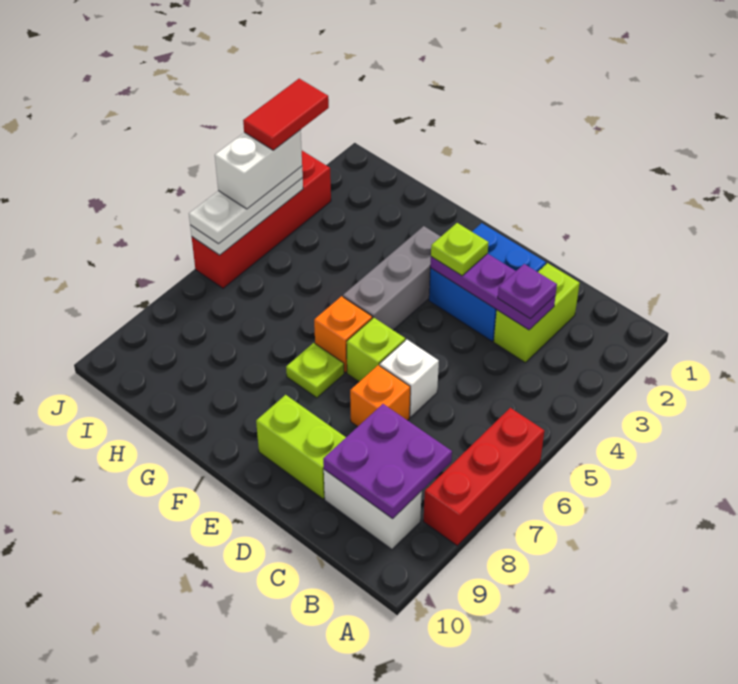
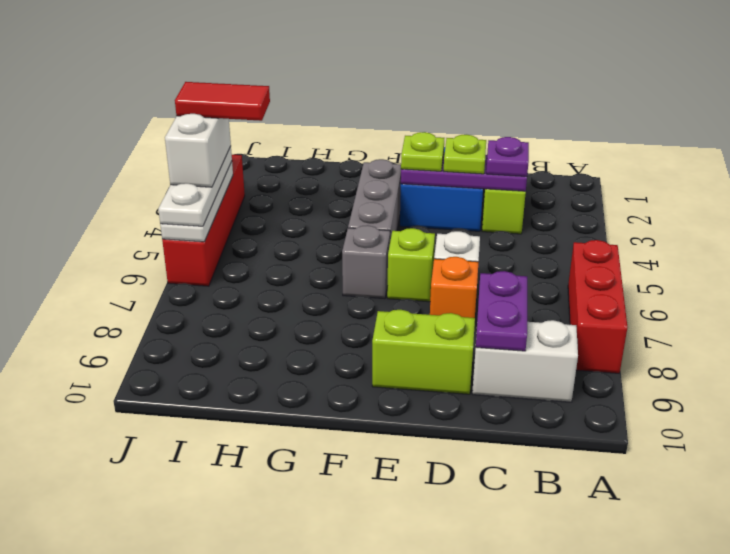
purple 2x2 plate [323,404,452,519] -> purple 1x2 plate [476,271,527,351]
orange 1x1 brick [314,296,372,372] -> grey 1x1 brick [342,225,390,299]
lime 1x1 plate [286,343,344,398] -> lime 1x1 plate moved to [444,135,486,174]
red 1x2 tile [243,79,329,150] -> red 1x2 tile turned to [175,82,270,121]

